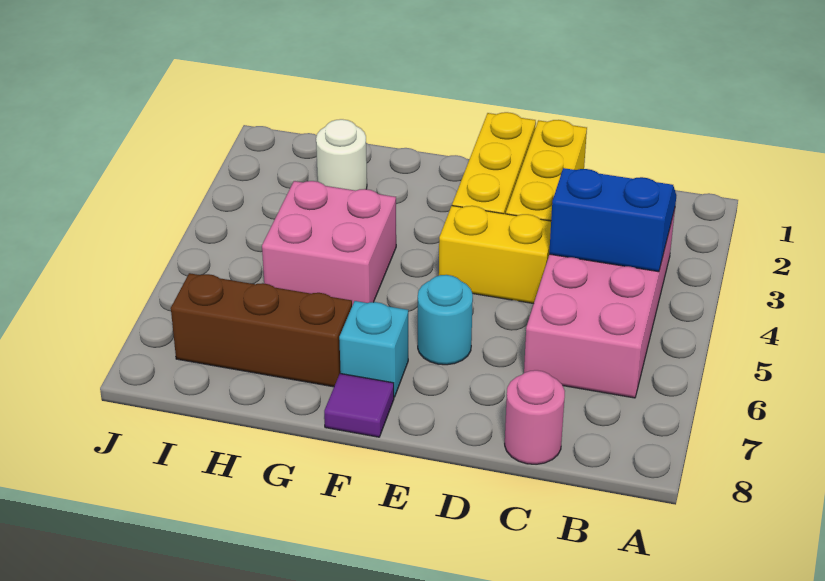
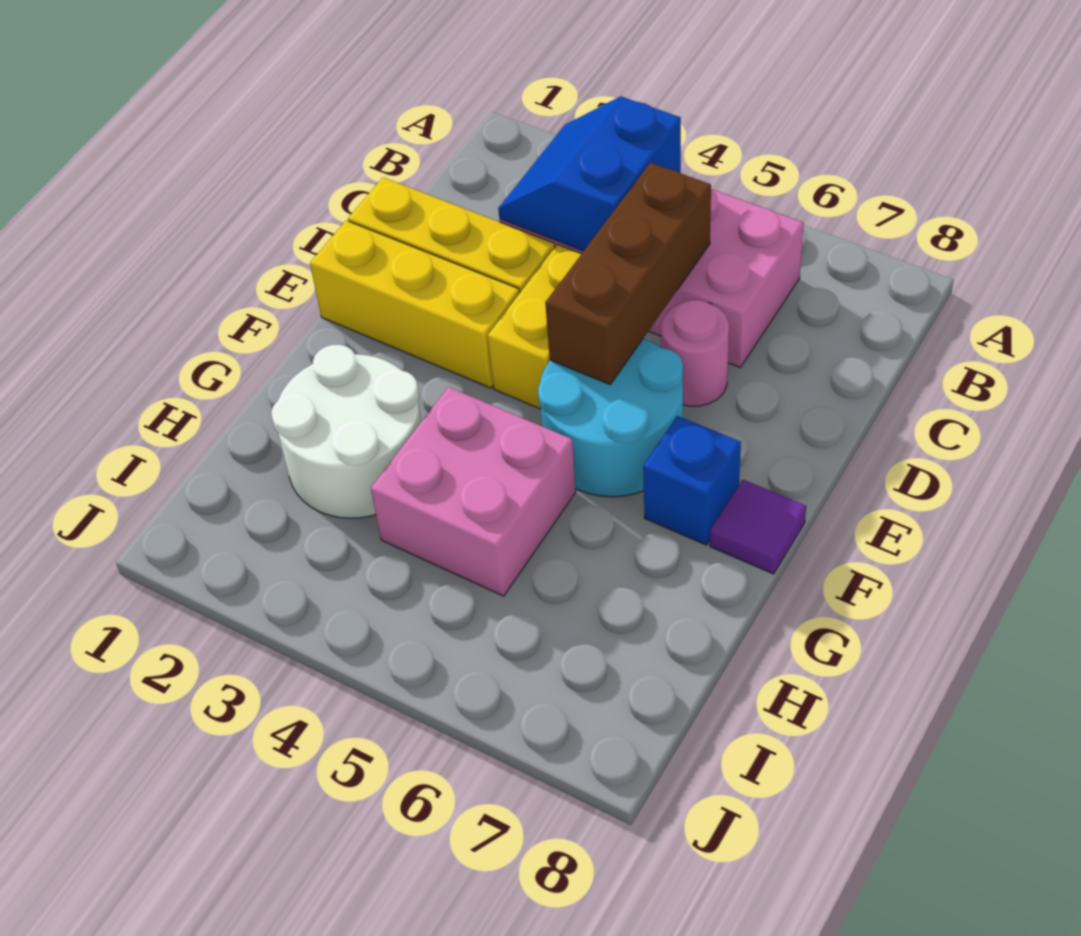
pink 1x1 round brick [505,370,565,464] -> pink 1x1 round brick moved to [661,300,729,406]
cyan 1x1 round brick [418,275,473,365] -> cyan 2x2 round brick [538,338,683,497]
cyan 1x1 brick [339,301,408,397] -> blue 1x1 brick [643,416,741,545]
brown 1x3 brick [171,273,352,387] -> brown 1x3 brick moved to [545,163,711,384]
white 1x1 round brick [316,119,367,191] -> white 2x2 round brick [271,344,421,518]

